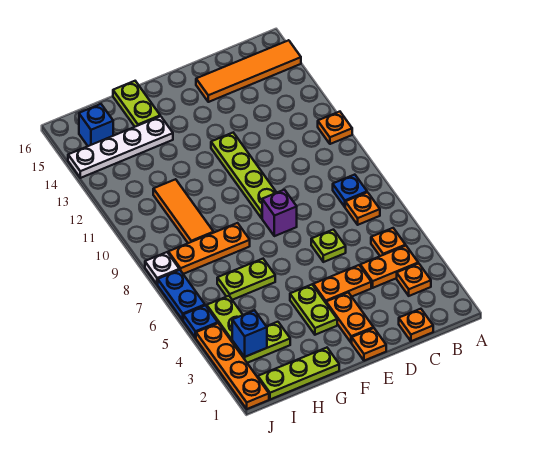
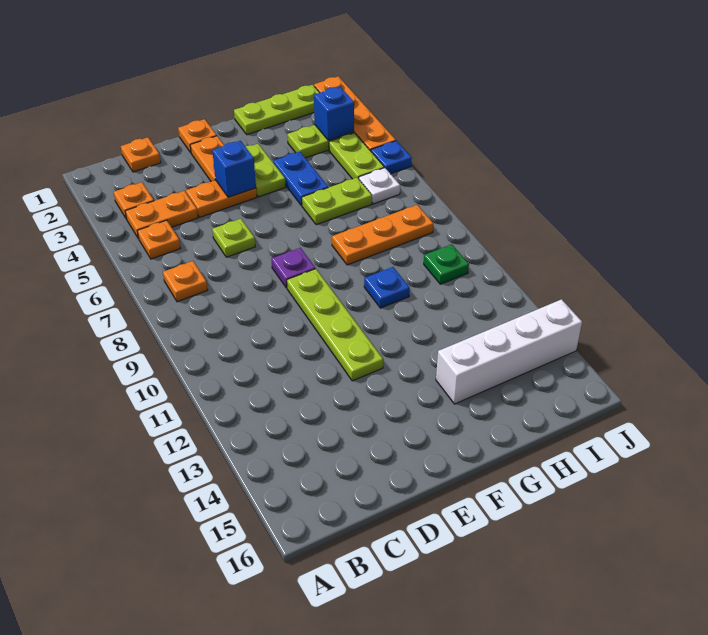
orange 1x1 plate [318,112,352,144] -> none
orange 1x4 tile [196,40,301,102] -> none
blue 1x1 plate [333,175,367,207] -> blue 1x1 plate moved to [364,267,410,308]
purple 1x1 brick [262,190,297,236] -> purple 1x1 plate [271,248,315,288]
white 1x4 plate [68,116,173,178] -> white 1x4 brick [436,299,582,404]
lime 1x2 plate [113,81,160,127] -> none
orange 1x3 tile [153,179,214,243] -> none
none -> green 1x1 plate [424,244,469,284]
blue 1x1 brick [79,104,113,146] -> blue 1x1 brick moved to [212,141,256,197]
blue 1x2 plate [158,270,205,320] -> blue 1x2 plate moved to [273,152,328,205]
white 1x1 plate [145,252,179,285] -> white 1x1 plate moved to [359,168,400,204]

